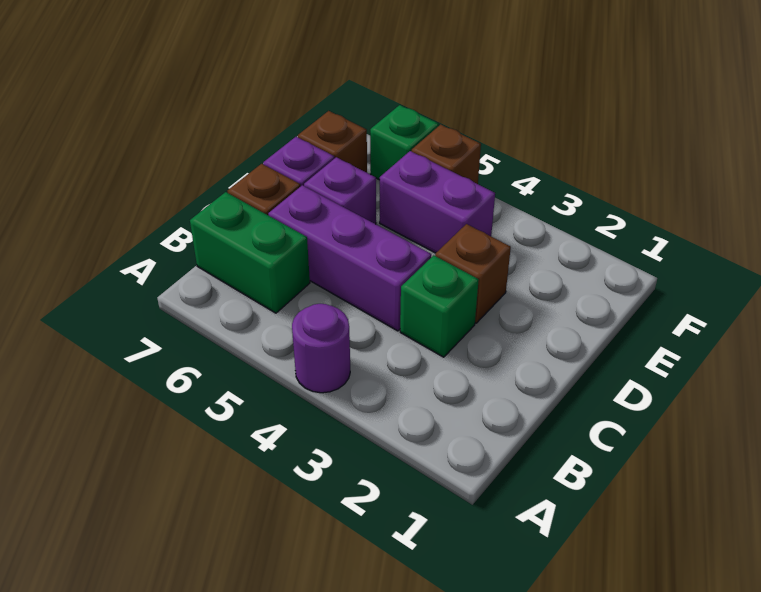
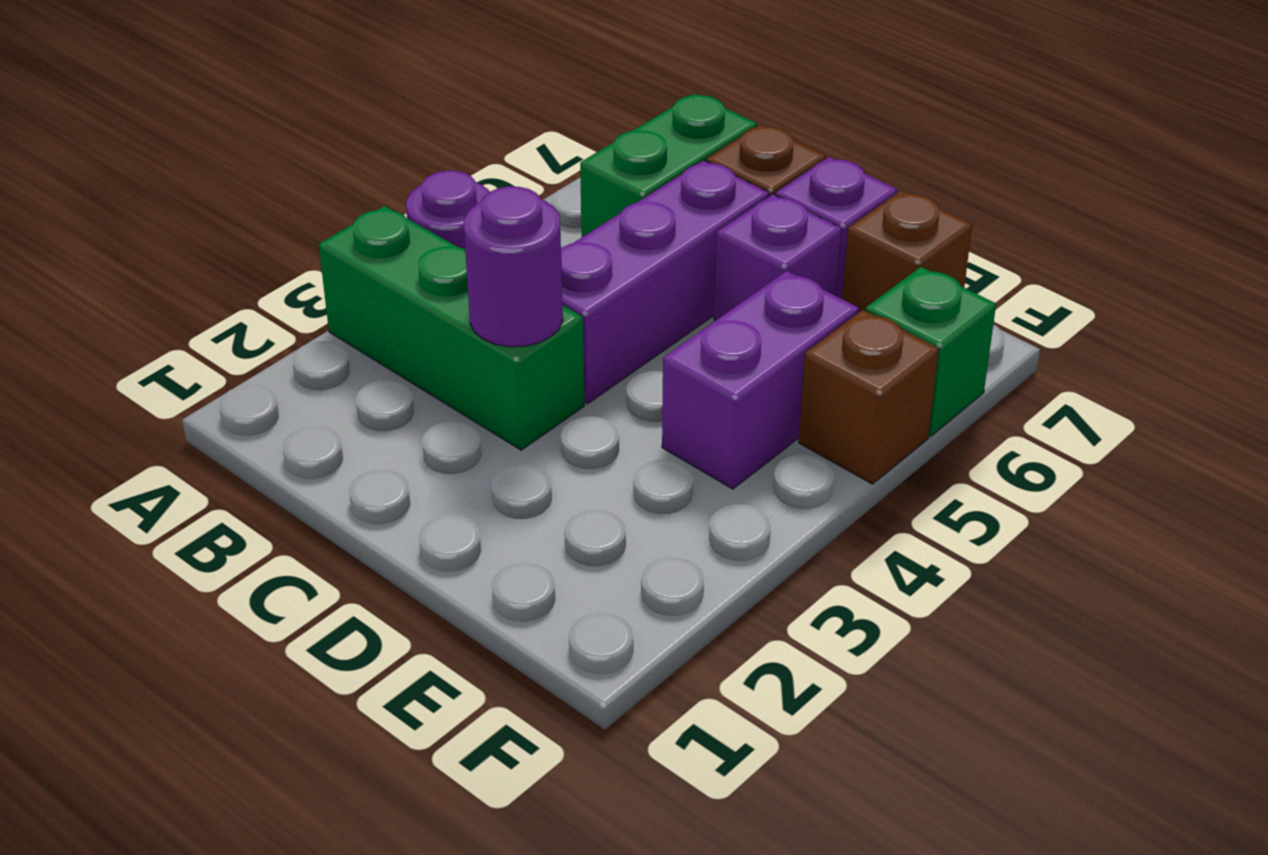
green 1x1 brick [400,255,479,357] -> green 1x3 brick [319,206,584,450]
none -> purple 1x1 round brick [464,186,563,347]
brown 1x1 brick [435,224,511,323] -> none

